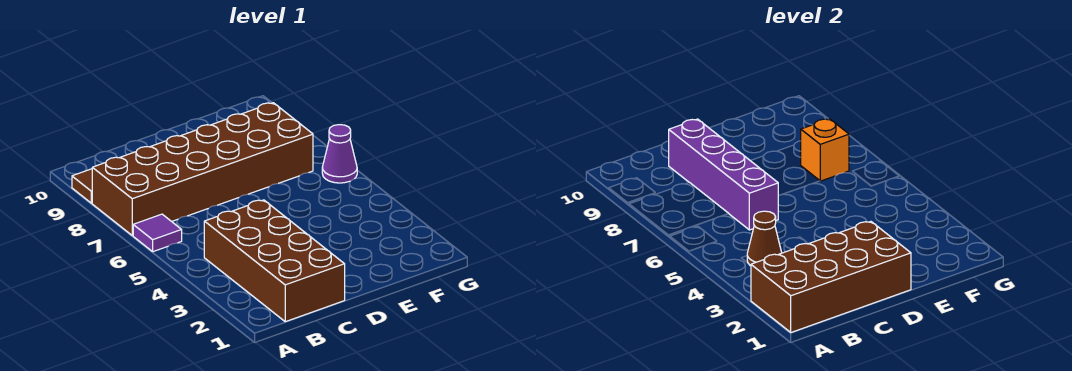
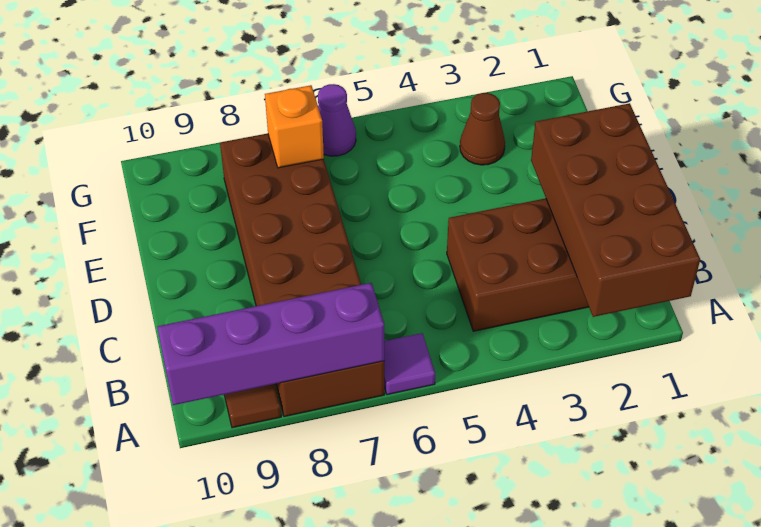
brown 1x1 cone [747,211,782,266] -> brown 1x1 cone moved to [460,93,505,165]
purple 1x4 brick [669,119,778,230] -> purple 1x4 brick moved to [157,283,384,405]

